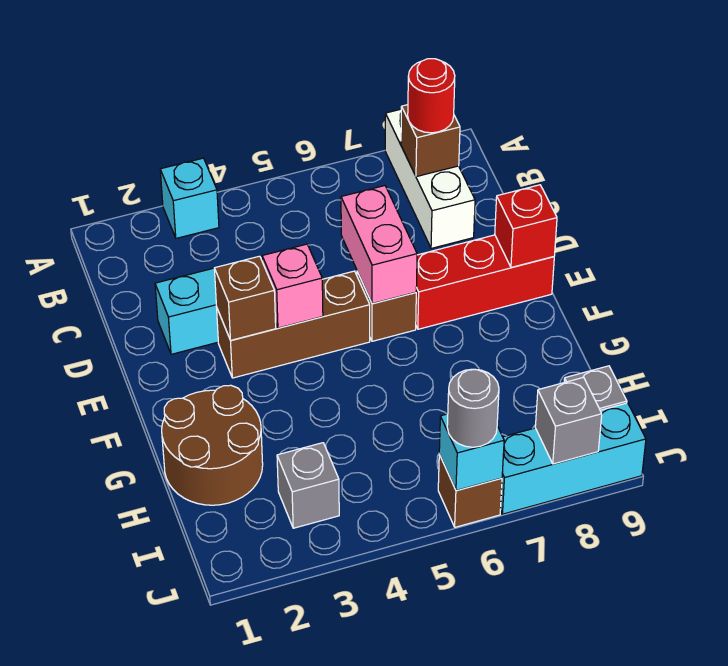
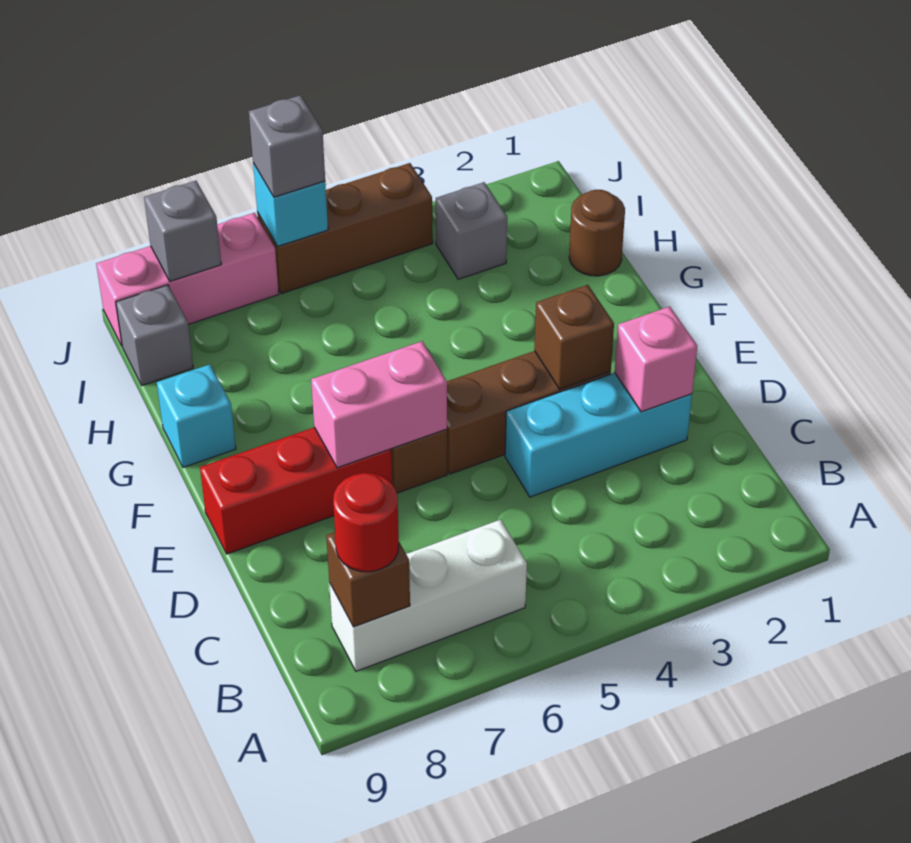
cyan 1x1 brick [160,158,219,238] -> cyan 1x1 brick moved to [157,364,236,467]
white 1x3 brick [385,109,475,248] -> white 1x3 brick turned to [329,519,527,671]
pink 1x2 brick [341,186,417,304] -> pink 1x2 brick turned to [311,341,447,468]
pink 1x1 brick [262,244,323,328] -> pink 1x1 brick moved to [615,306,697,412]
red 1x1 brick [495,185,557,267] -> none
brown 2x2 round brick [162,385,263,505] -> brown 1x1 round brick [569,190,625,276]
brown 1x1 brick [438,455,502,527] -> brown 1x3 brick [257,163,433,294]
grey 1x1 round brick [447,369,499,447] -> grey 1x1 brick [249,95,325,197]
cyan 1x3 brick [500,403,646,514] -> pink 1x3 brick [96,213,279,346]

